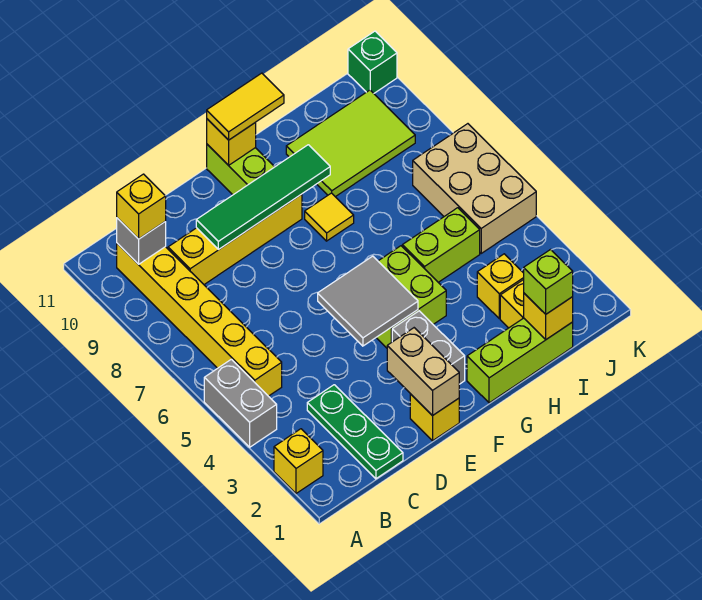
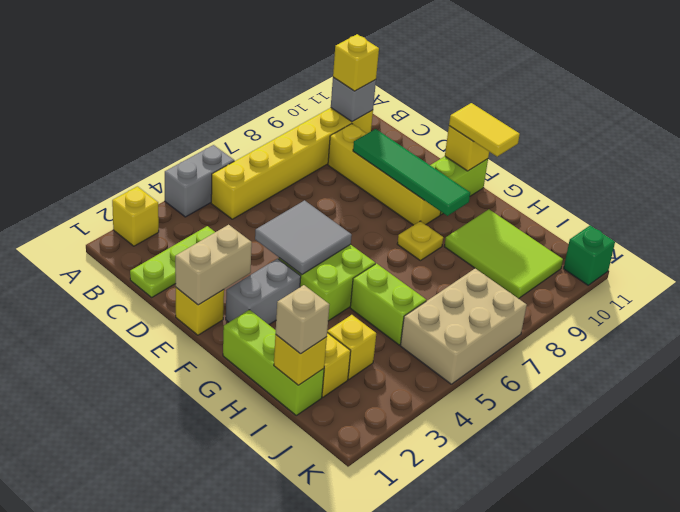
green 1x3 plate [307,385,403,479] -> lime 1x3 plate [130,226,215,297]
yellow 1x1 tile [305,193,354,241] -> yellow 1x1 plate [397,221,443,261]
lime 1x1 brick [524,250,573,314] -> tan 1x1 brick [276,285,330,354]

